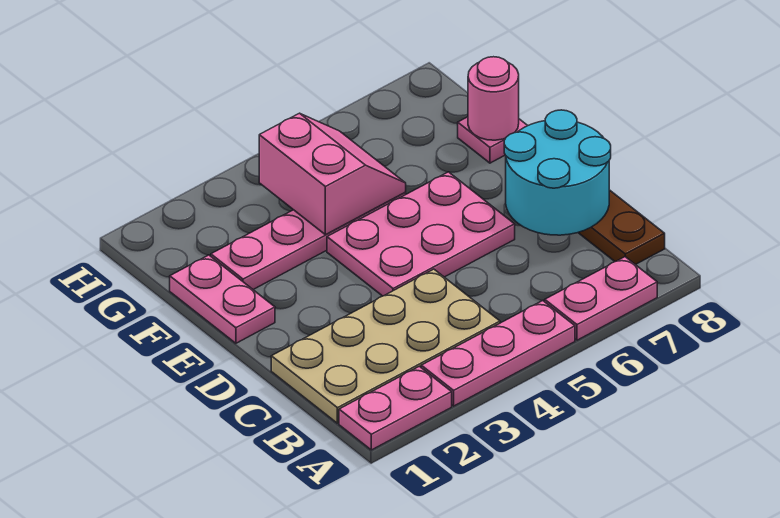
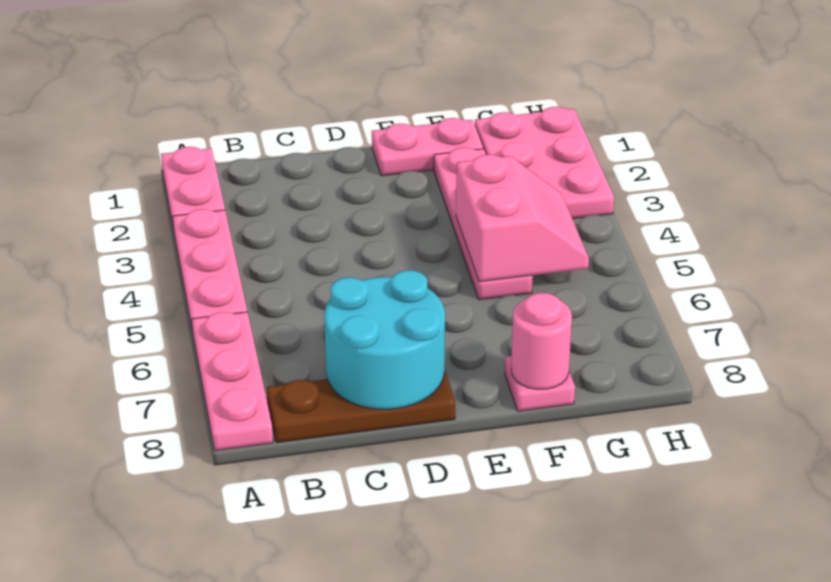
pink 1x2 plate [545,257,657,340] -> pink 1x3 plate [192,312,273,451]
tan 2x4 plate [271,269,500,423] -> none
pink 2x3 plate [327,172,515,296] -> pink 2x3 plate moved to [475,107,614,219]
pink 2x2 slope [259,113,406,235] -> pink 2x2 slope turned to [456,155,589,282]

